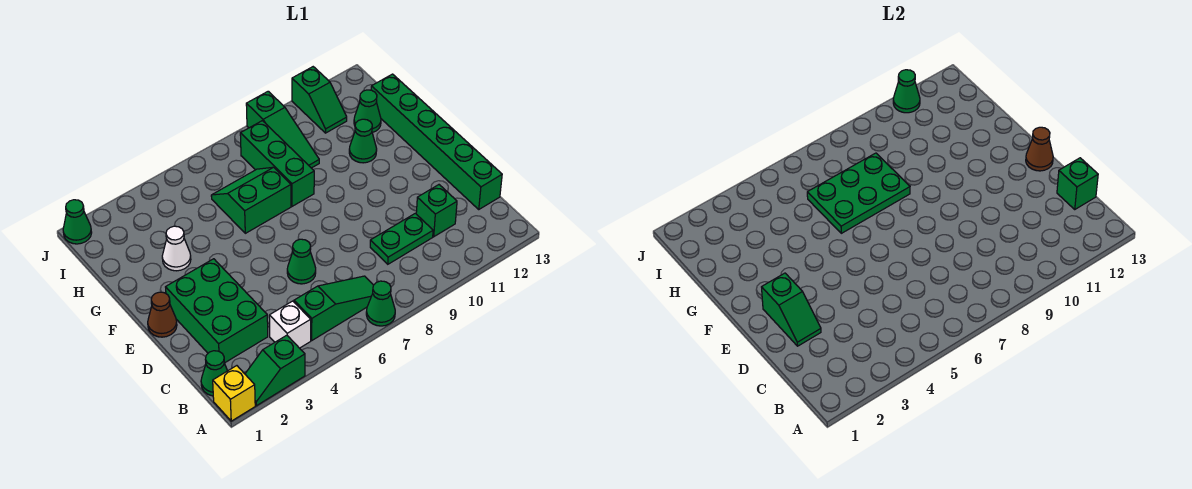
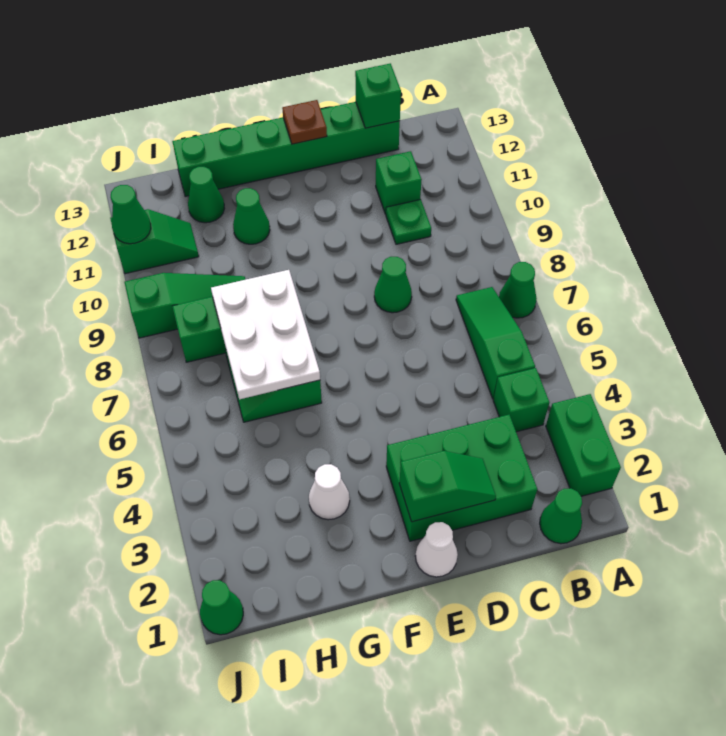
yellow 1x1 brick [213,366,255,421] -> none
green 1x2 slope [245,335,305,406] -> green 1x2 brick [546,394,621,496]
white 1x1 brick [269,301,311,348] -> green 1x1 brick [493,368,549,432]
green 1x2 plate [370,213,433,264] -> green 1x1 plate [386,199,431,244]
green 1x1 cone [287,239,316,284] -> green 1x1 cone moved to [374,257,412,313]
brown 1x1 cone [148,292,177,337] -> white 1x1 cone [415,522,458,577]
brown 1x1 cone [1026,127,1053,171] -> brown 1x1 plate [282,100,327,144]
green 2x3 plate [807,153,910,233] -> white 2x3 plate [211,270,320,399]

